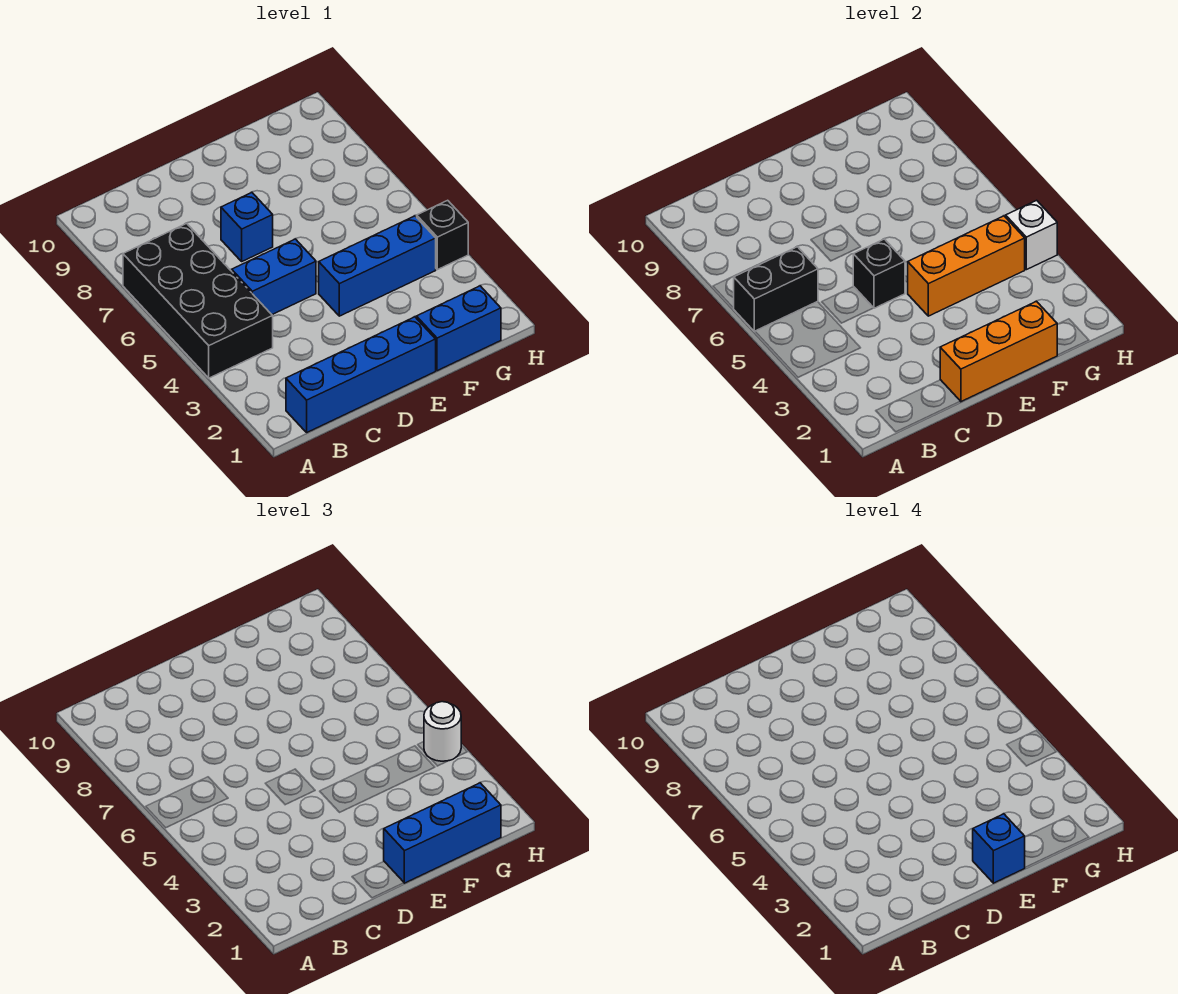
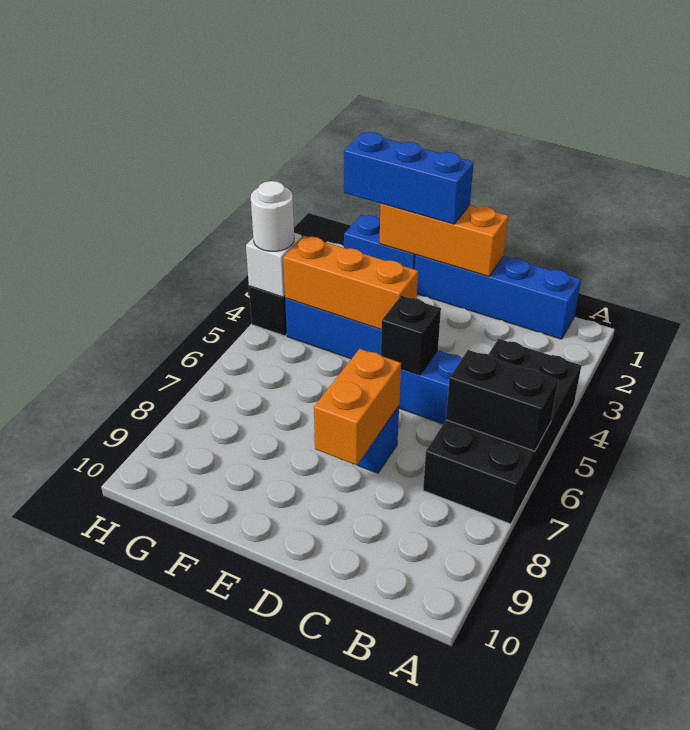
none -> orange 1x2 brick [314,349,401,465]
blue 1x1 brick [973,814,1025,883] -> none

